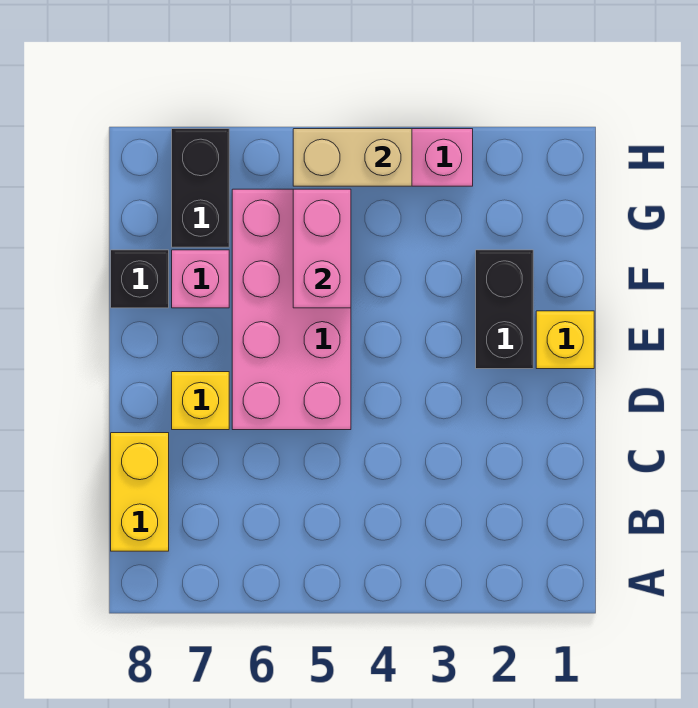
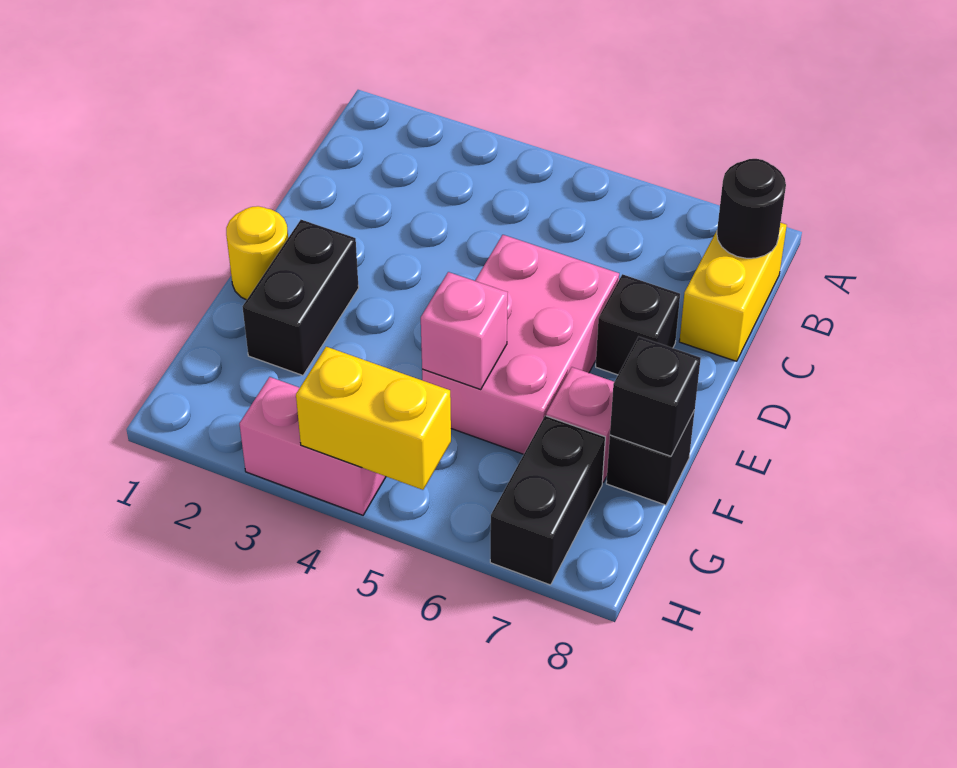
none -> black 1x1 round brick [717,159,786,258]
pink 2x4 brick [232,189,351,430] -> pink 2x3 brick [422,235,619,454]
yellow 1x1 brick [172,372,229,430] -> black 1x1 brick [596,274,680,375]
yellow 1x1 brick [536,311,594,369] -> yellow 1x1 round brick [226,206,288,300]
pink 1x2 brick [293,189,351,308] -> pink 1x1 brick [421,272,508,389]
none -> black 1x1 brick [610,337,701,456]
tan 1x2 brick [293,129,412,186] -> yellow 1x2 brick [296,347,451,490]

